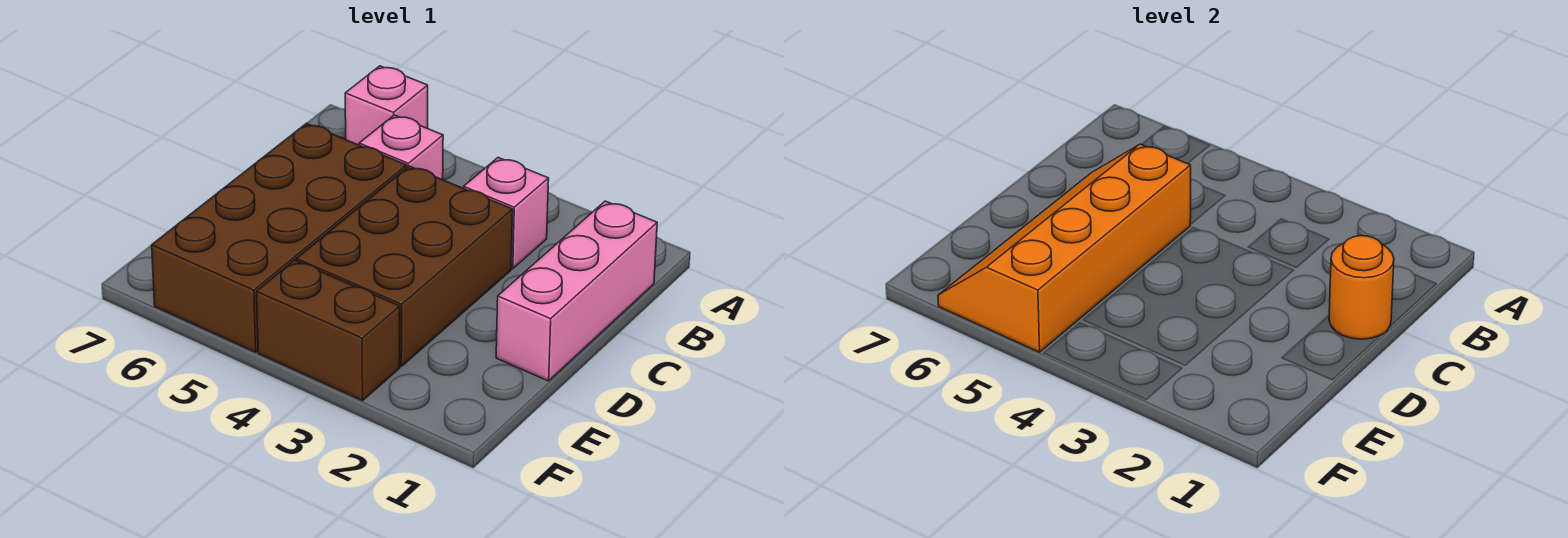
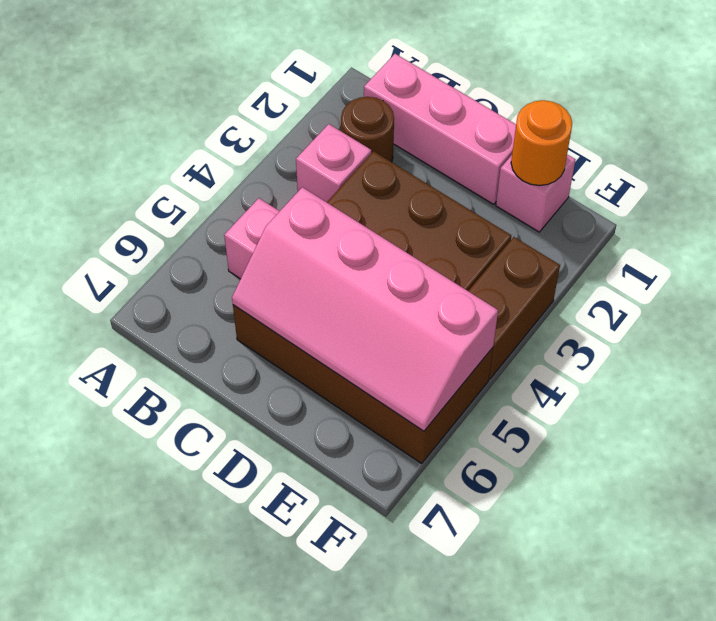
pink 1x1 brick [345,66,428,145] -> pink 1x1 brick moved to [496,155,575,232]
none -> brown 1x1 round brick [341,97,394,162]
orange 1x1 round brick [1329,236,1394,339] -> orange 1x1 round brick moved to [511,100,572,186]
orange 2x4 slope [938,144,1191,352] -> pink 2x4 slope [232,187,498,431]

